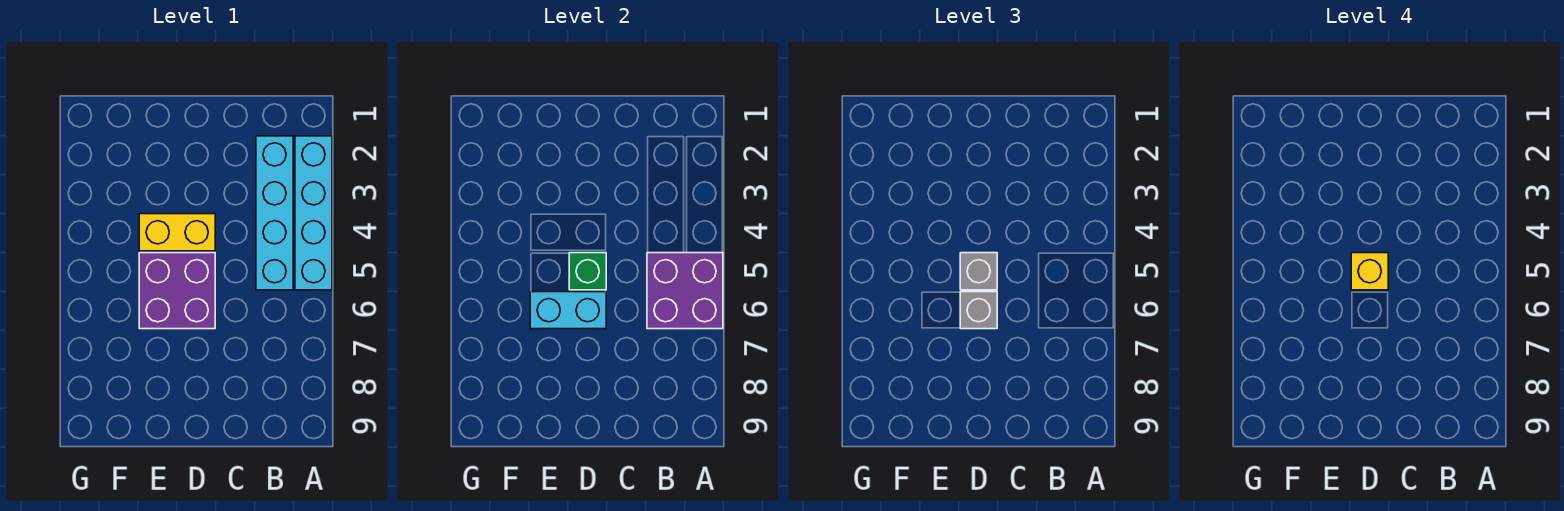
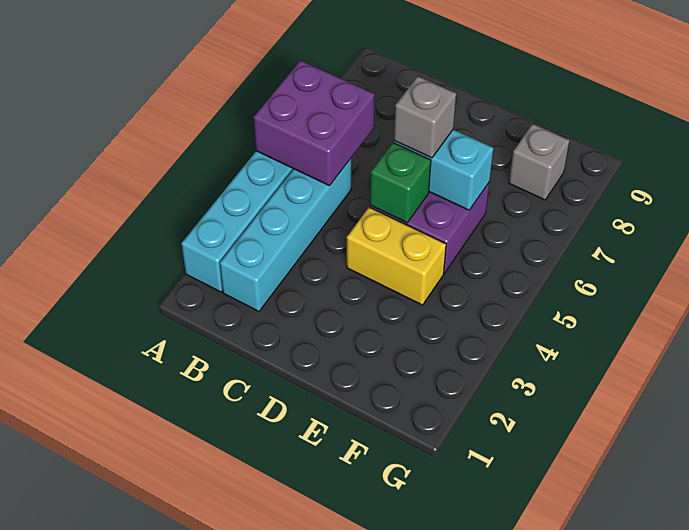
grey 1x1 brick [960,253,997,290] -> grey 1x1 brick moved to [509,124,569,200]
yellow 1x1 brick [1351,253,1388,290] -> none

